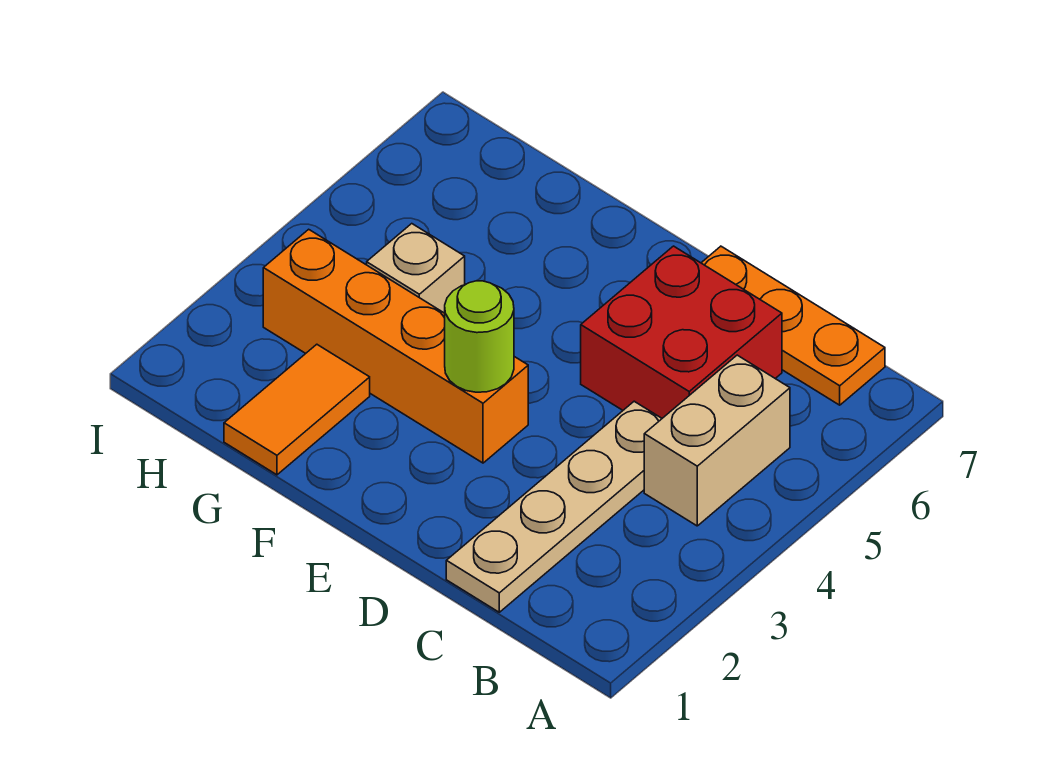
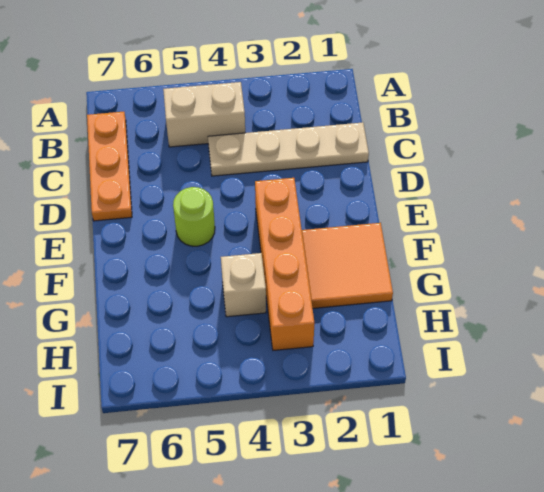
red 2x2 brick [581,246,782,418] -> none
lime 1x1 round brick [445,281,514,392] -> lime 1x1 round brick moved to [173,187,215,246]
orange 1x2 tile [224,344,370,475] -> orange 2x2 tile [302,223,393,308]

